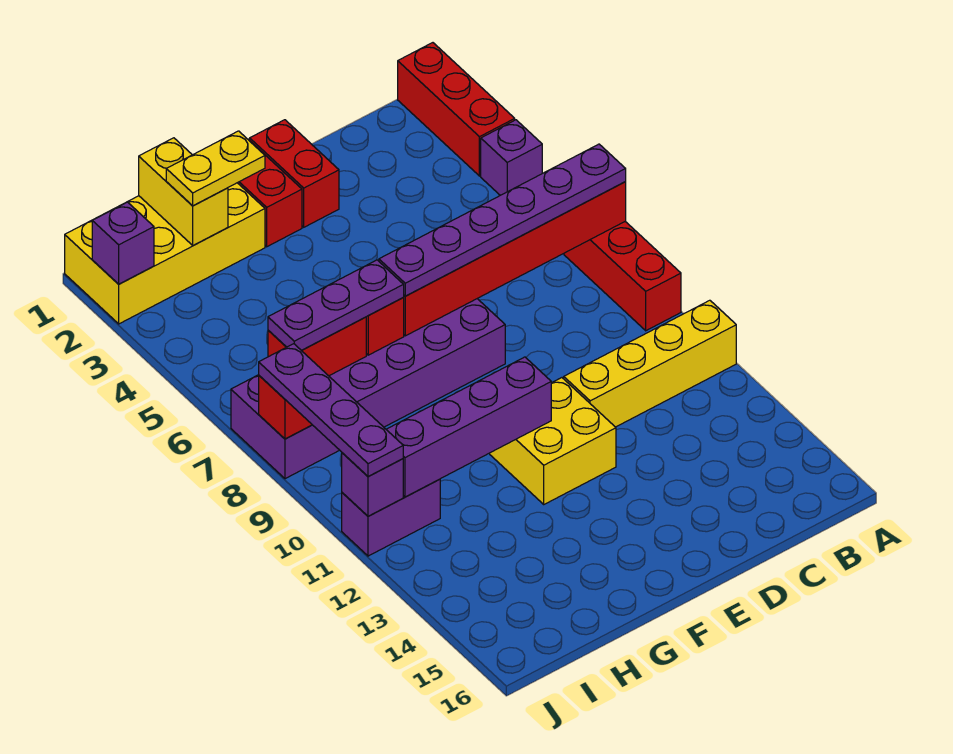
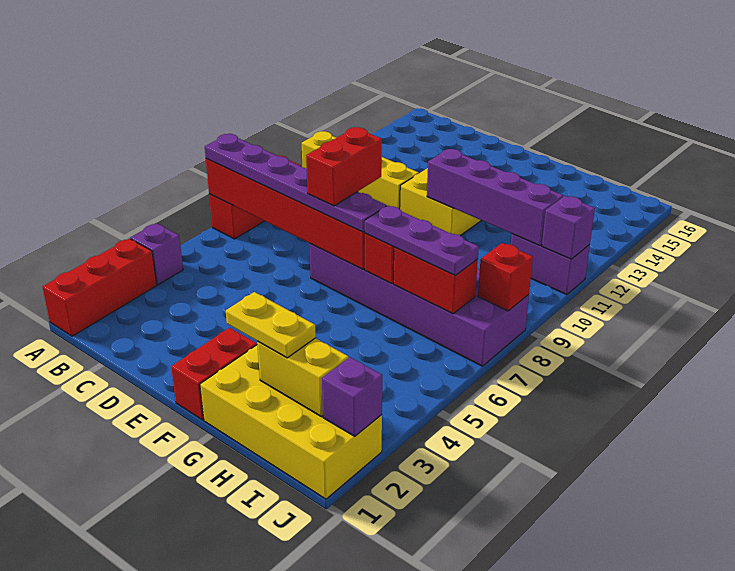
red 1x2 brick [250,120,339,227] -> red 1x2 brick moved to [306,127,382,206]
yellow 1x2 brick [139,138,228,246] -> yellow 1x2 brick turned to [257,338,348,417]
purple 1x4 plate [259,344,403,476] -> none

